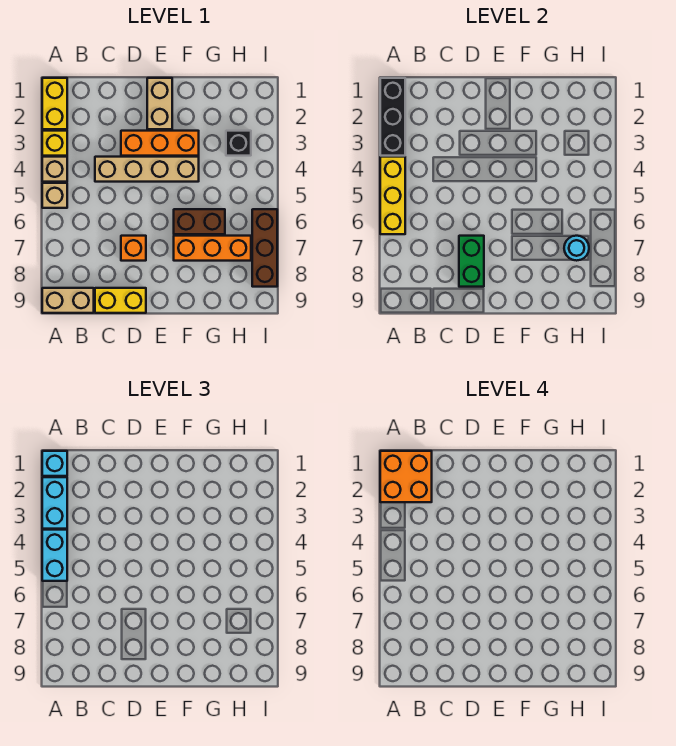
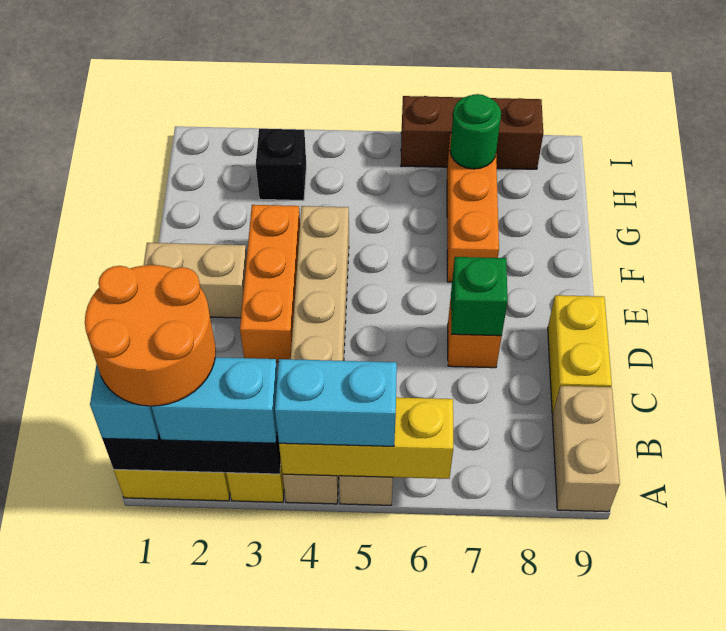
orange 2x2 brick [380,451,432,502] -> orange 2x2 round brick [85,265,216,406]
green 1x2 brick [459,236,484,287] -> green 1x1 brick [451,257,508,336]
brown 1x2 brick [174,209,225,234] -> none
cyan 1x1 round brick [564,236,589,261] -> green 1x1 round brick [450,94,501,169]

